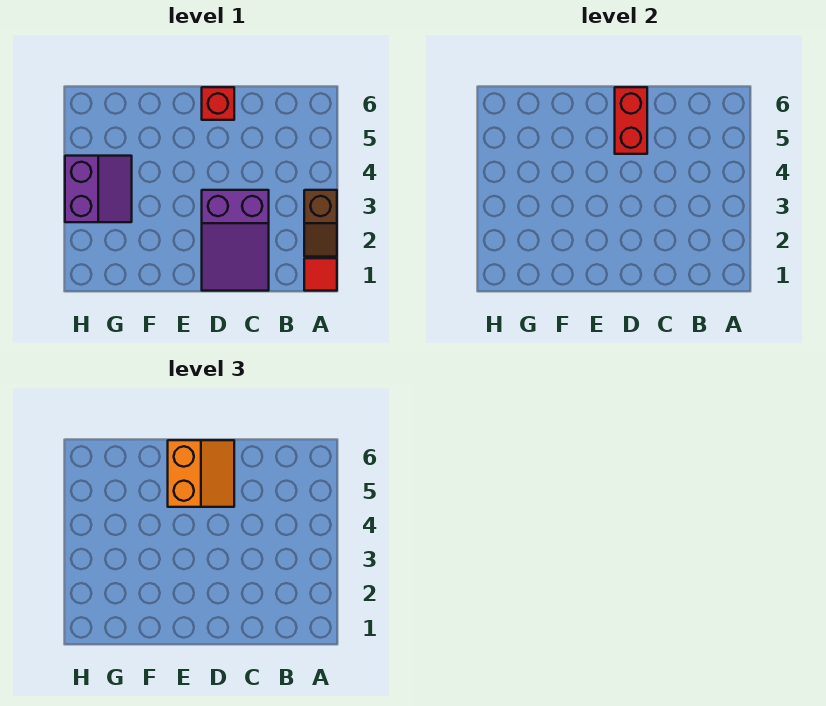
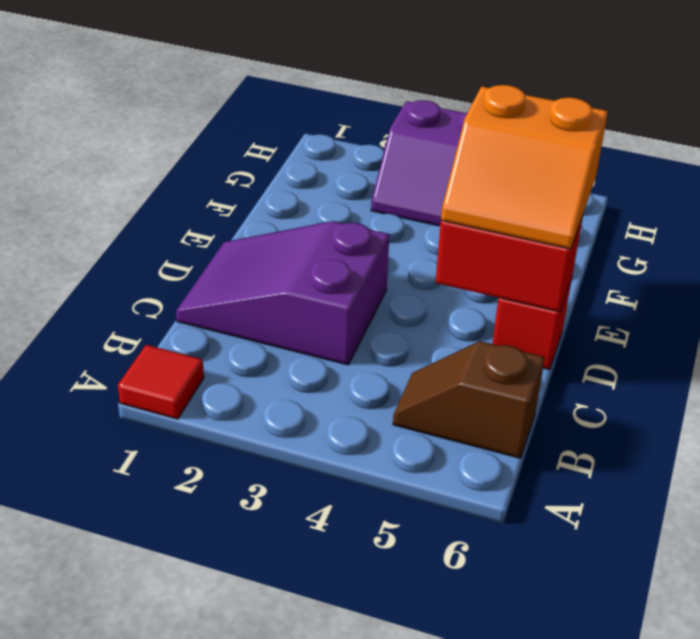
brown 1x2 slope [304,190,337,257] -> brown 1x2 slope moved to [393,341,545,458]

